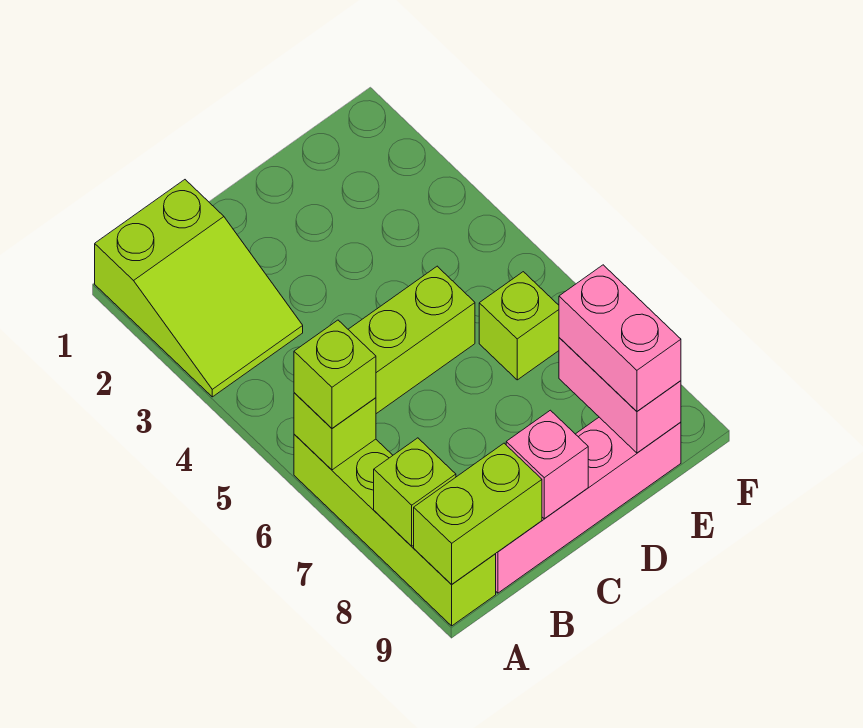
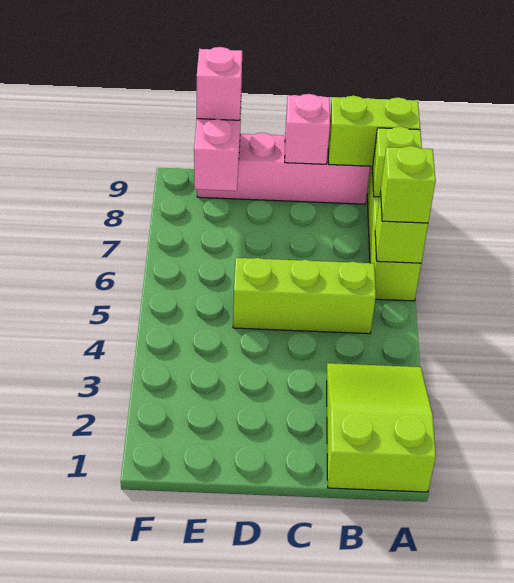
lime 1x1 brick [479,272,559,380] -> none
pink 1x2 brick [559,265,681,411] -> pink 1x1 brick [197,47,242,120]

